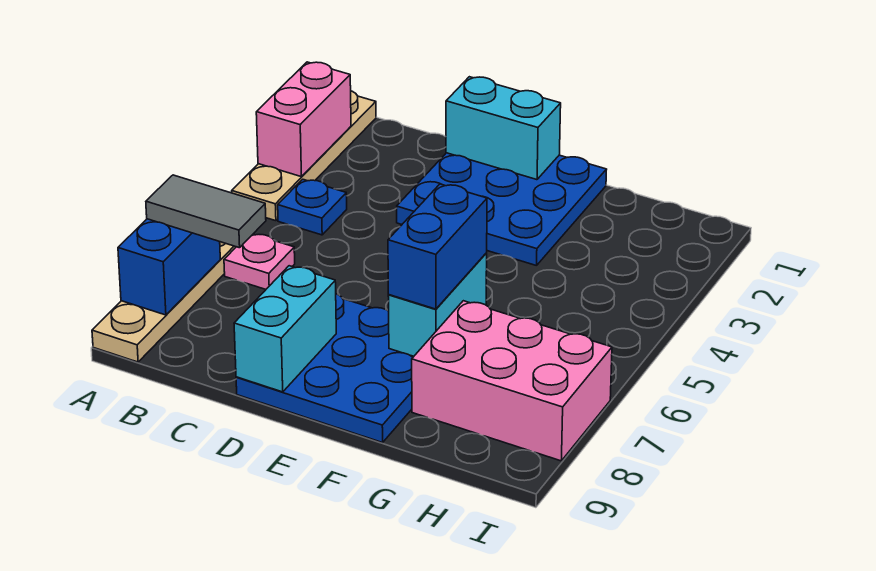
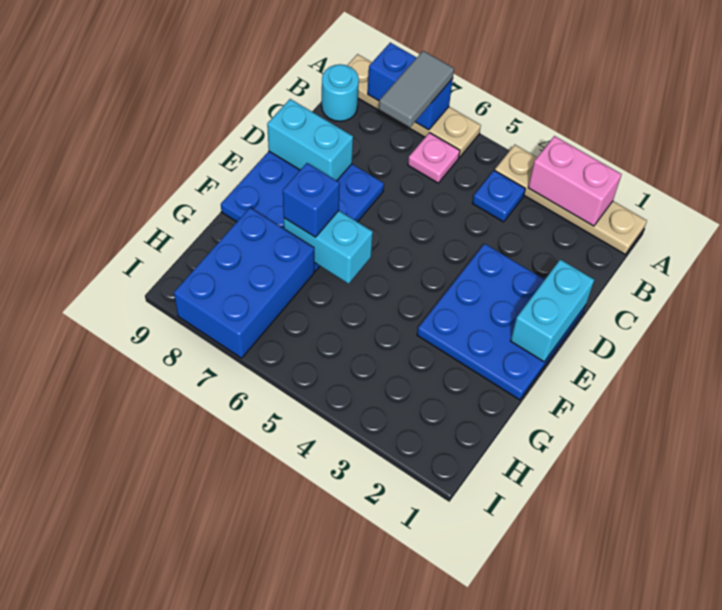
none -> cyan 1x1 round brick [322,64,359,121]
blue 1x2 brick [388,184,487,309] -> blue 1x1 brick [283,163,340,237]
pink 2x3 brick [412,301,612,461] -> blue 2x3 brick [174,208,314,358]

